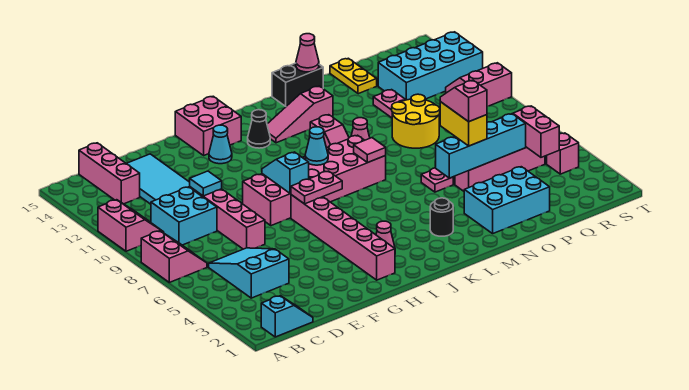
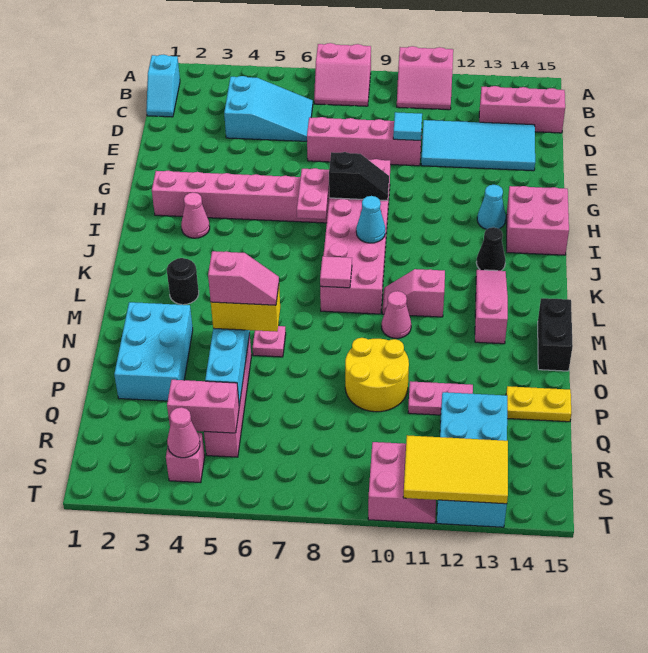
cyan 2x2 brick [151,187,217,245] -> none
cyan 1x2 slope [262,152,309,194] -> black 1x2 slope [329,152,389,201]
pink 1x1 cone [296,34,319,72] -> pink 1x1 cone moved to [167,407,200,458]
none -> yellow 2x3 tile [403,435,508,504]

